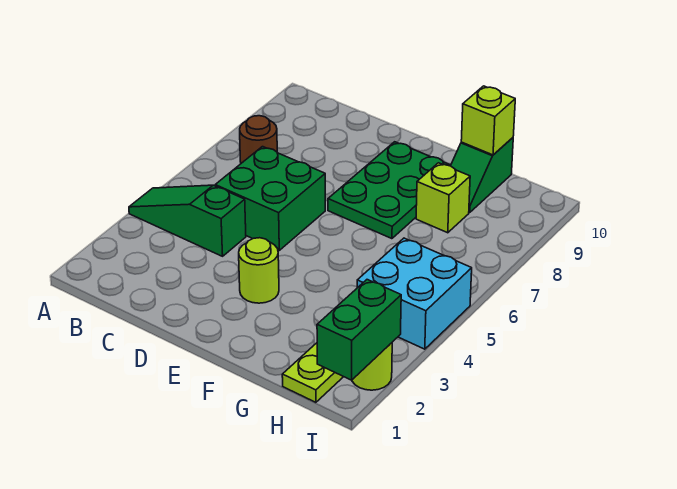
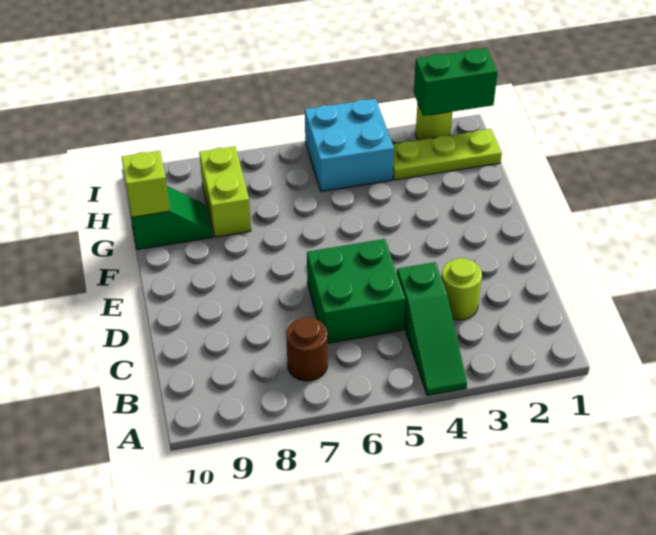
lime 1x1 round brick [239,238,279,303] -> lime 1x1 round brick moved to [442,258,482,320]
green 2x3 plate [328,142,451,239] -> none
lime 1x1 brick [416,163,470,233] -> lime 1x2 brick [199,146,251,237]

